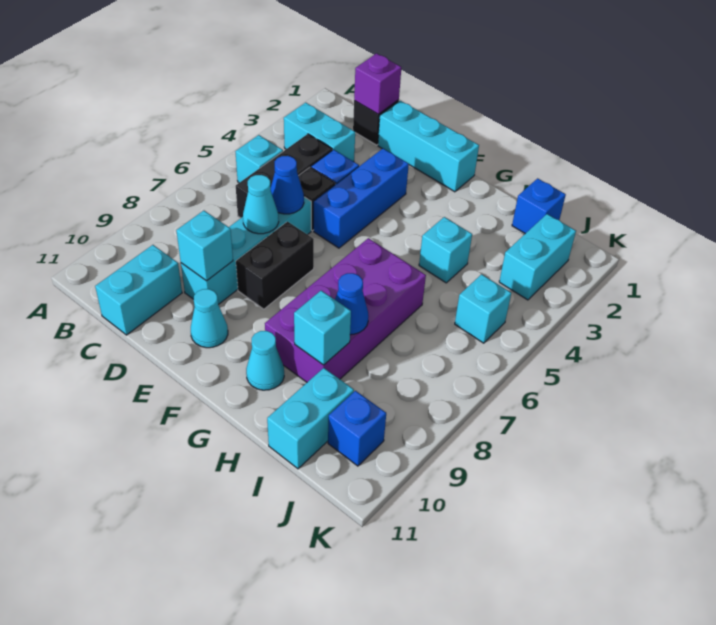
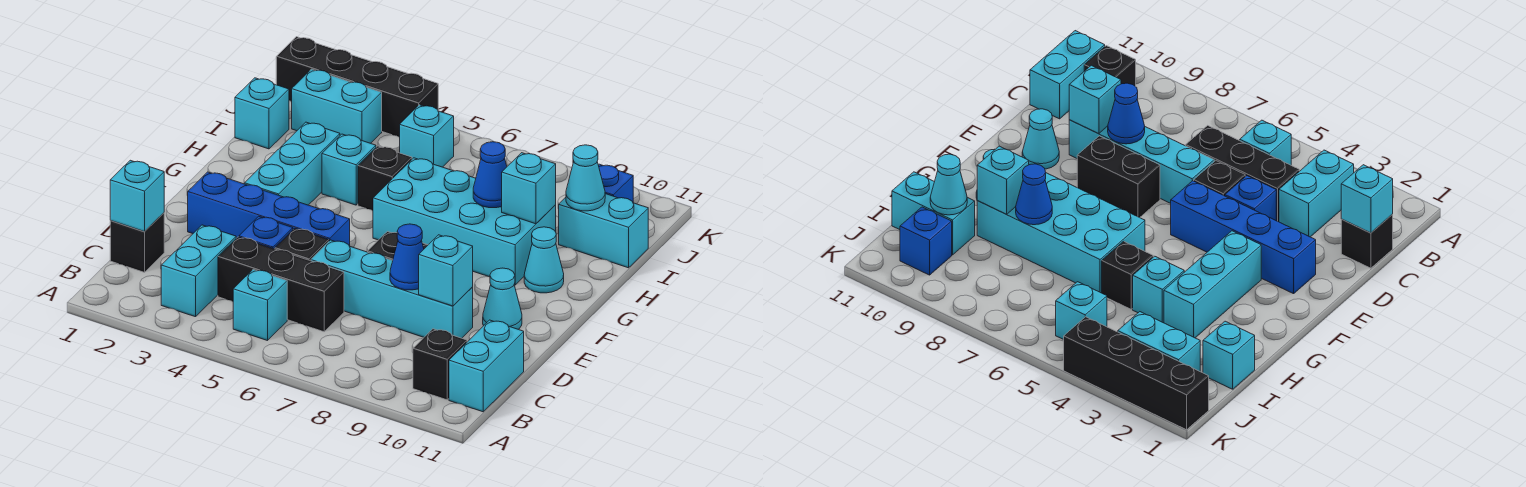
none -> black 1x1 brick [413,329,467,400]
purple 1x1 brick [354,53,401,114] -> cyan 1x1 brick [110,160,164,232]
cyan 1x2 brick [95,245,182,335] -> cyan 1x2 brick turned to [449,320,524,412]
cyan 1x3 brick [378,101,479,192] -> cyan 1x3 brick moved to [245,122,340,205]
blue 1x1 cone [271,156,304,214] -> blue 1x1 cone moved to [390,224,424,290]
cyan 1x1 cone [243,175,279,234] -> cyan 1x1 cone moved to [566,145,605,211]
blue 1x3 brick [314,149,409,248] -> blue 1x4 brick [188,172,350,246]
purple 2x4 brick [265,238,426,382] -> cyan 2x4 brick [373,158,556,285]
none -> black 1x1 brick [358,146,412,211]
blue 1x1 brick [512,178,566,234] -> cyan 1x1 brick [235,78,289,149]
none -> black 1x4 brick [276,37,438,137]

